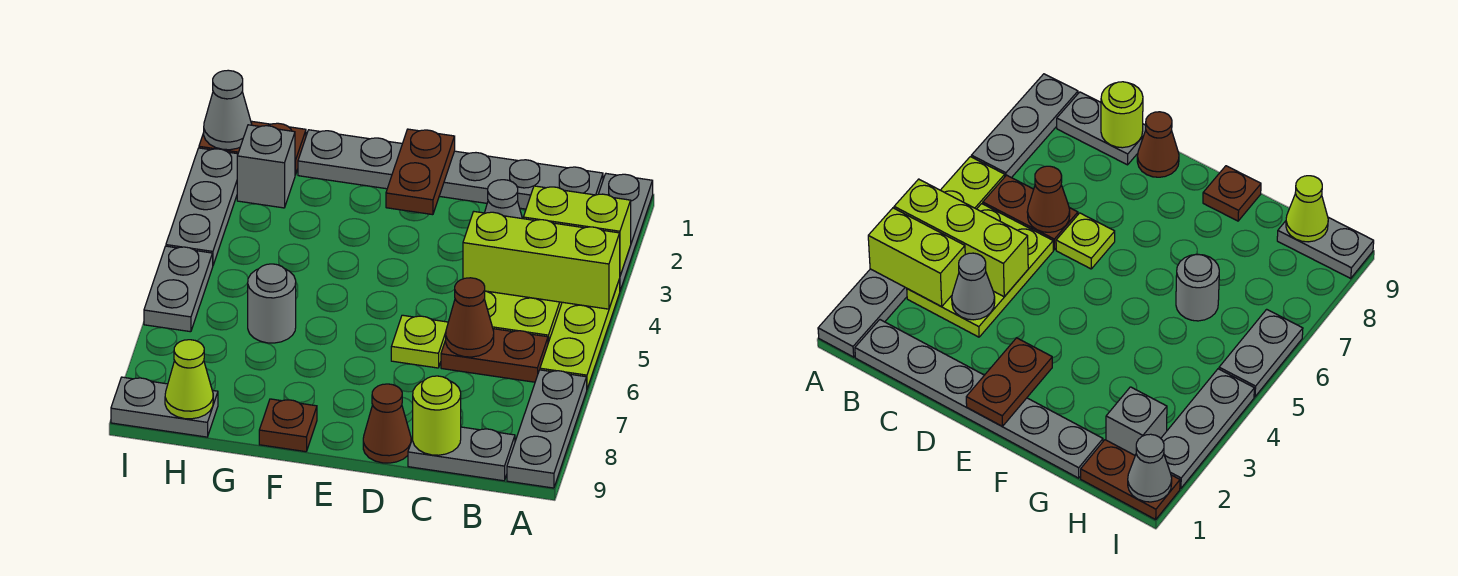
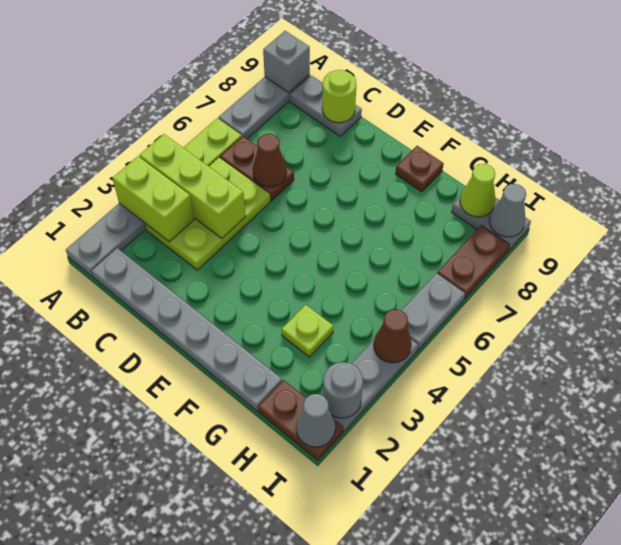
grey 1x1 cone [485,180,522,218] -> grey 1x1 cone moved to [489,184,526,237]
lime 1x1 plate [391,315,448,368] -> lime 1x1 plate moved to [282,305,333,357]
brown 1x1 cone [363,384,411,463] -> brown 1x1 cone moved to [374,310,411,363]
brown 1x2 plate [386,129,455,215] -> brown 1x2 plate moved to [437,225,509,299]
grey 1x1 round brick [248,264,296,343] -> grey 1x1 round brick moved to [323,362,363,418]
grey 1x1 brick [237,125,295,208] -> grey 1x1 brick moved to [263,31,310,93]

